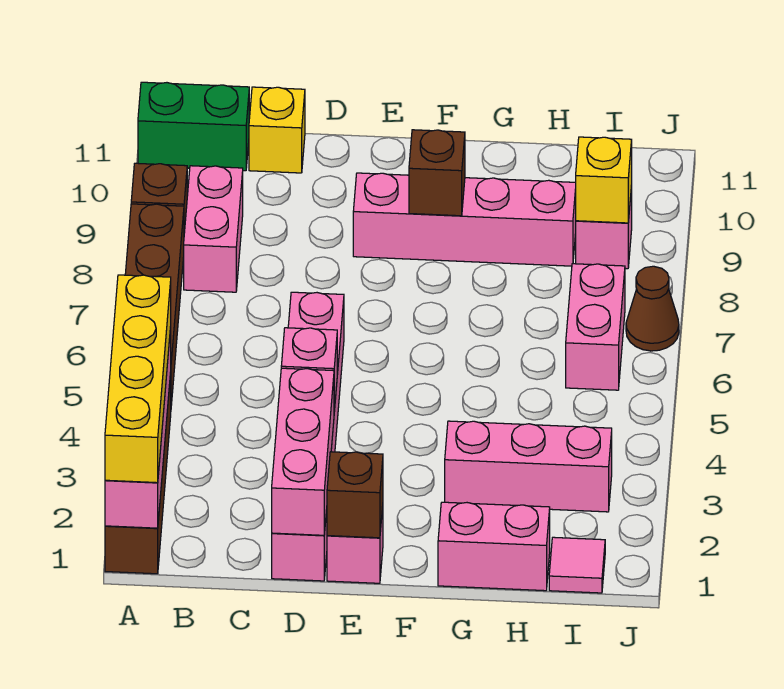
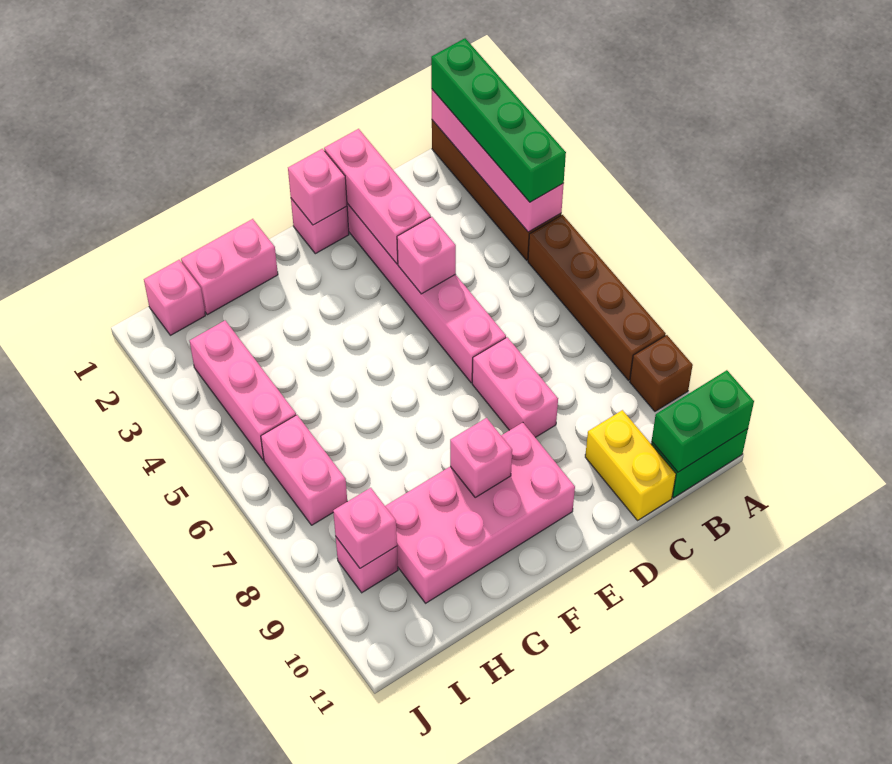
yellow 1x4 brick [105,275,171,483] -> green 1x4 brick [431,38,566,202]
none -> green 1x2 brick [652,370,754,472]
pink 1x2 brick [184,166,243,292] -> pink 1x2 brick moved to [472,337,558,437]
yellow 1x1 brick [249,87,305,173] -> yellow 1x2 brick [585,410,676,520]
brown 1x1 brick [327,452,383,538] -> pink 1x1 brick [288,149,347,225]
pink 1x4 brick [353,173,576,266] -> pink 2x4 brick [385,423,575,603]
brown 1x1 brick [409,130,465,216] -> pink 1x1 brick [450,418,512,497]
pink 1x3 brick [445,421,612,512] -> pink 1x3 brick turned to [190,321,296,460]
pink 1x1 tile [549,537,605,593] -> pink 1x1 brick [144,260,205,335]
yellow 1x1 brick [576,137,632,223] -> pink 1x1 brick [333,488,397,568]
brown 1x1 cone [626,266,679,351] -> none

